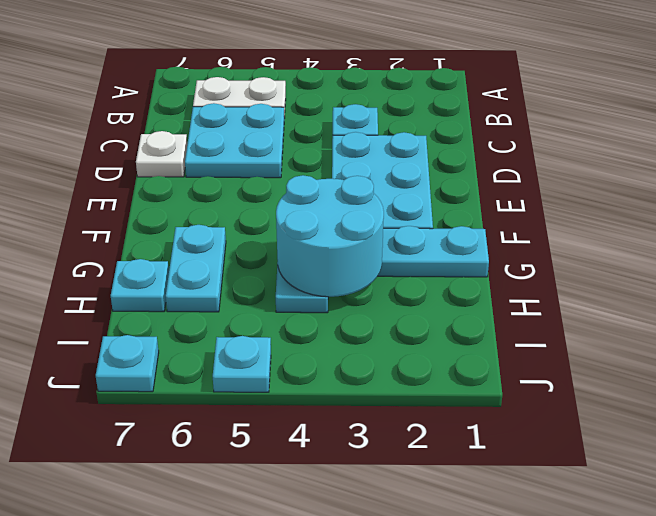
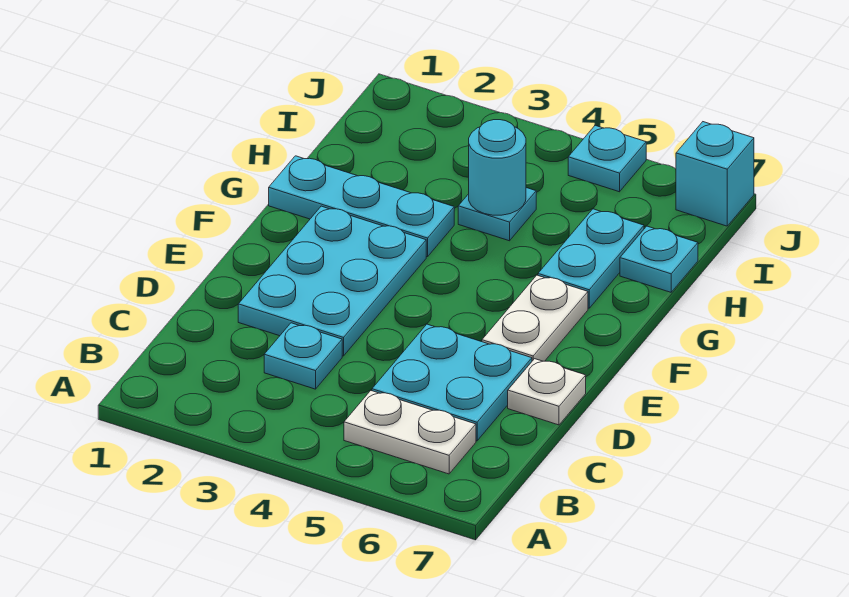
none -> white 1x2 plate [482,275,588,361]
cyan 2x2 round brick [276,175,384,297] -> cyan 1x1 round brick [469,120,526,215]
cyan 1x1 plate [96,335,159,392] -> cyan 1x1 brick [676,122,754,226]

